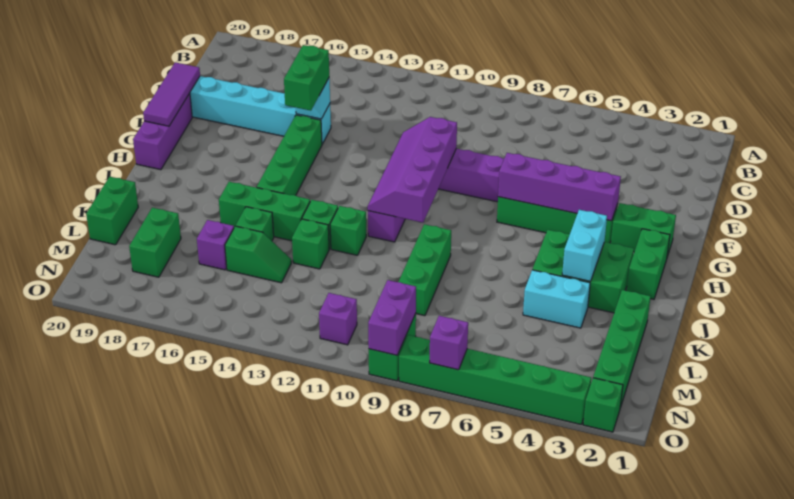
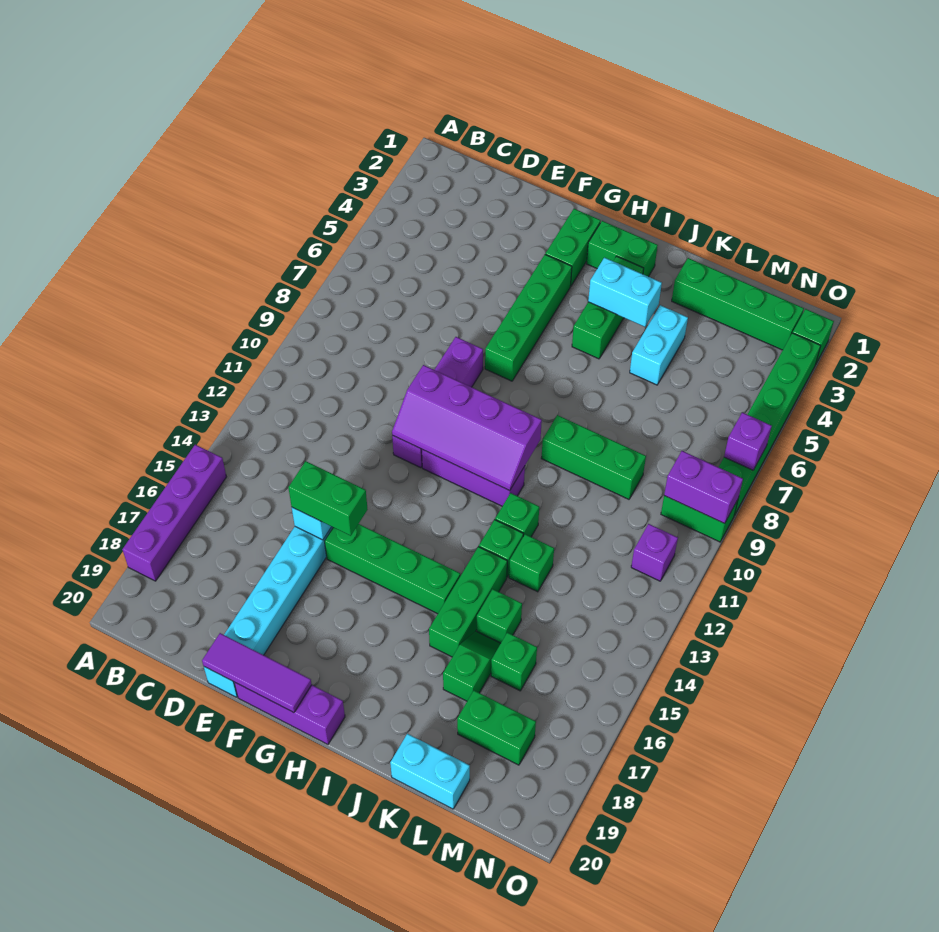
purple 1x4 brick [498,153,621,221] -> purple 1x4 brick moved to [122,445,226,581]
green 2x3 brick [532,230,634,313] -> green 1x3 brick [572,256,644,359]
green 1x2 brick [86,177,138,245] -> cyan 1x2 brick [390,734,470,809]
green 1x2 slope [225,226,291,283] -> green 1x2 slope moved to [443,631,501,701]
purple 1x1 brick [197,220,234,270] -> green 1x1 brick [491,632,537,691]

